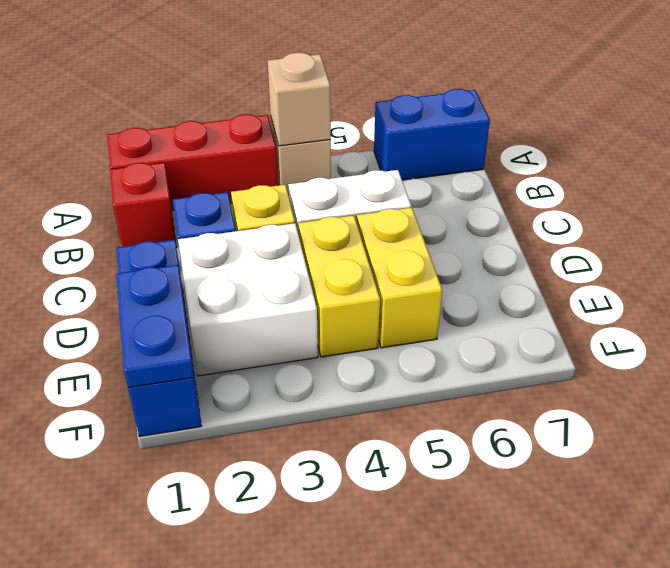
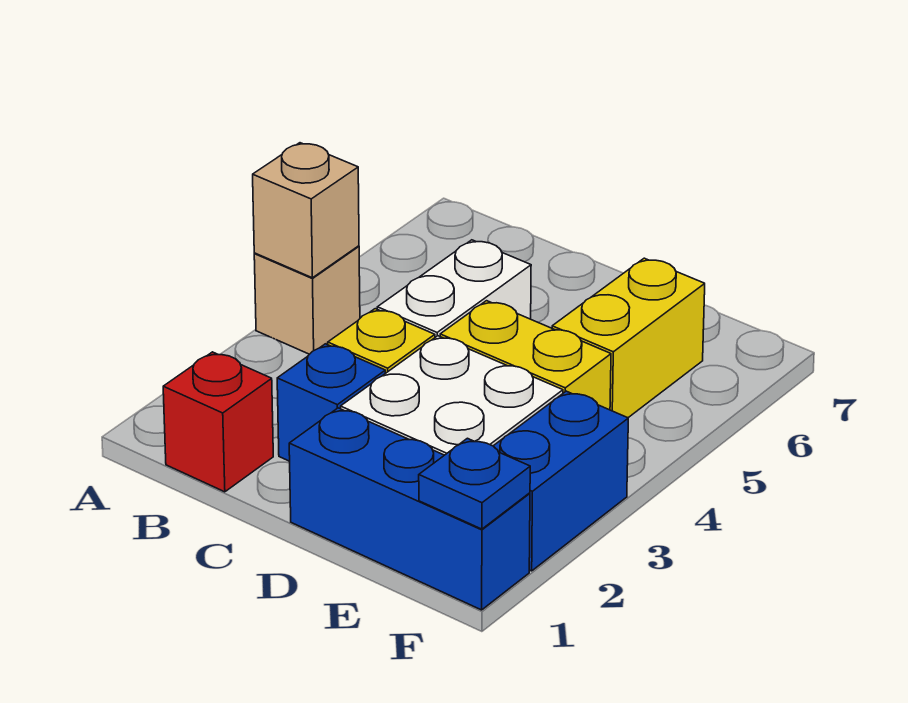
red 1x3 brick [107,114,278,210] -> none
blue 1x2 brick [374,89,490,180] -> blue 1x2 brick moved to [494,391,628,571]
yellow 1x2 brick [357,207,442,348] -> yellow 1x2 brick turned to [552,258,705,418]
blue 1x2 plate [116,265,194,388] -> blue 1x1 plate [419,438,530,529]

